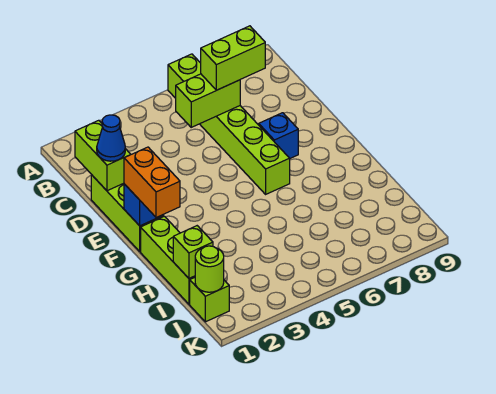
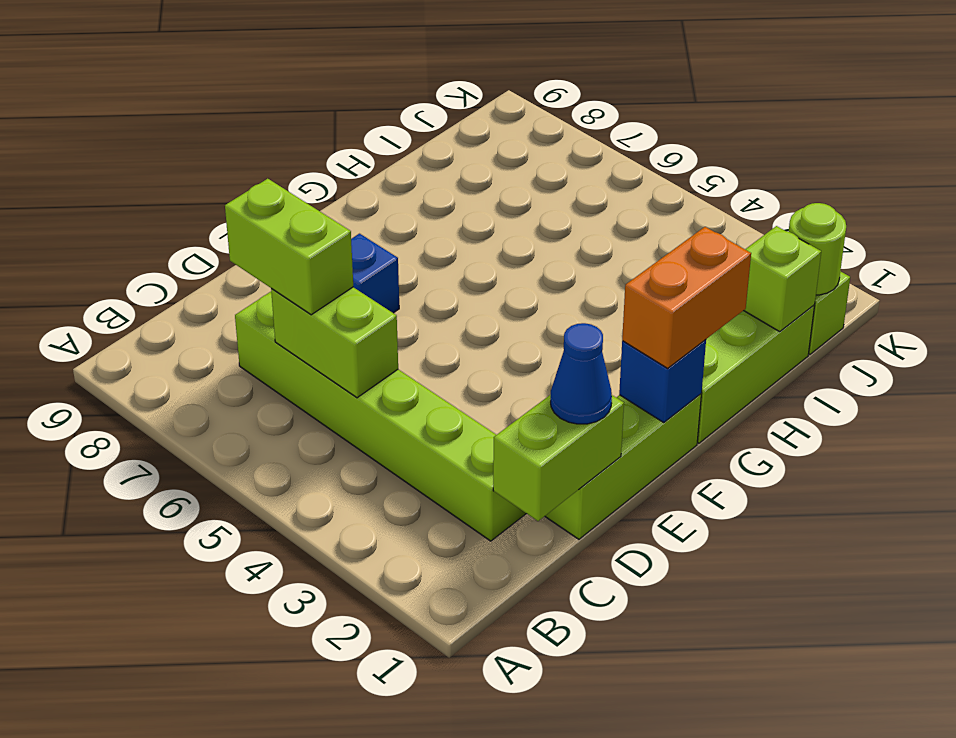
lime 1x6 brick [168,54,290,194] -> lime 1x6 brick turned to [235,292,526,541]

